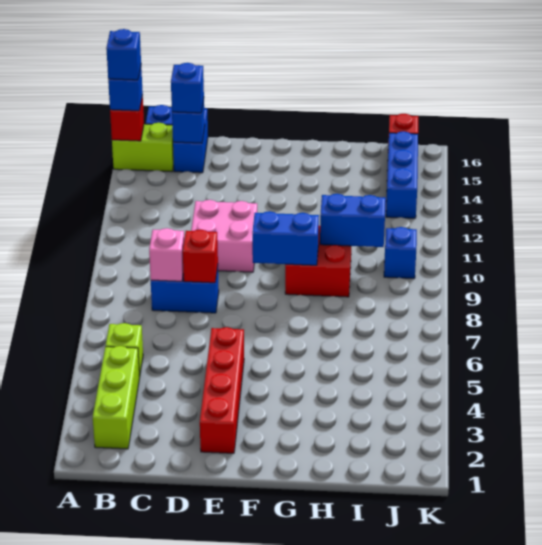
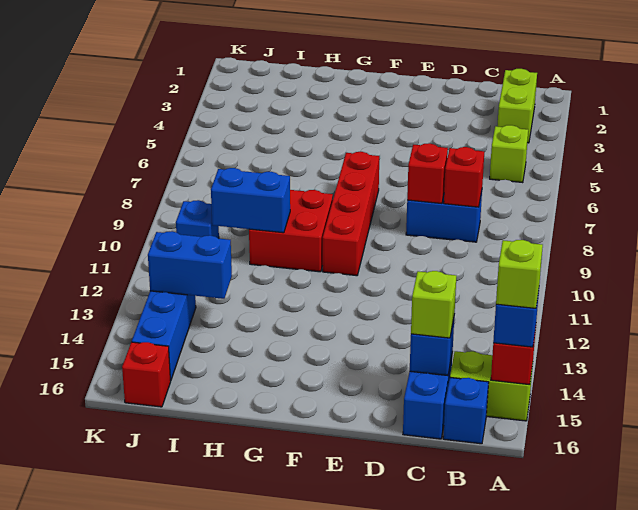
blue 1x1 brick [106,29,141,80] -> lime 1x1 brick [496,240,543,308]
lime 1x3 brick [93,346,140,449] -> lime 1x2 brick [497,69,537,143]
pink 1x1 brick [149,228,184,281] -> red 1x1 brick [444,147,484,207]
blue 1x1 brick [171,63,204,113] -> lime 1x1 brick [411,271,457,338]
pink 2x2 brick [191,200,257,272] -> none
red 1x4 brick [200,327,244,453] -> red 1x4 brick moved to [323,152,379,276]
blue 1x2 brick [252,211,319,265] -> blue 1x2 brick moved to [148,231,232,299]

